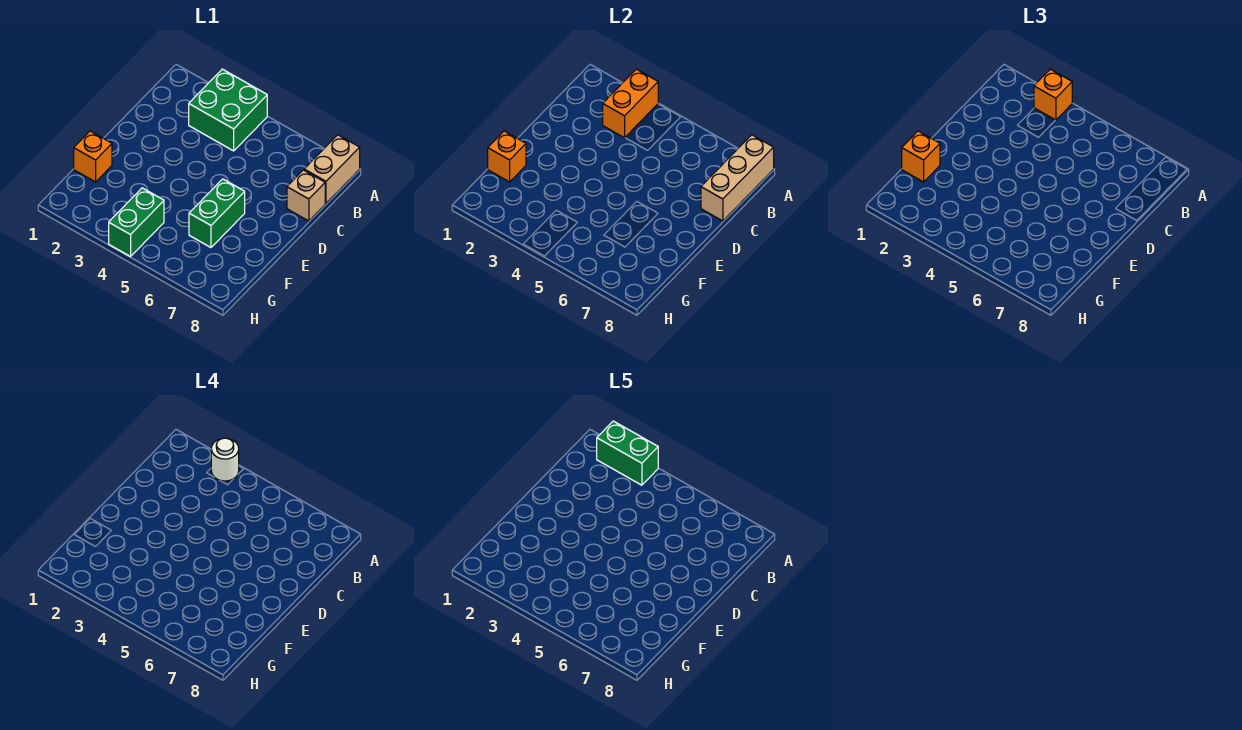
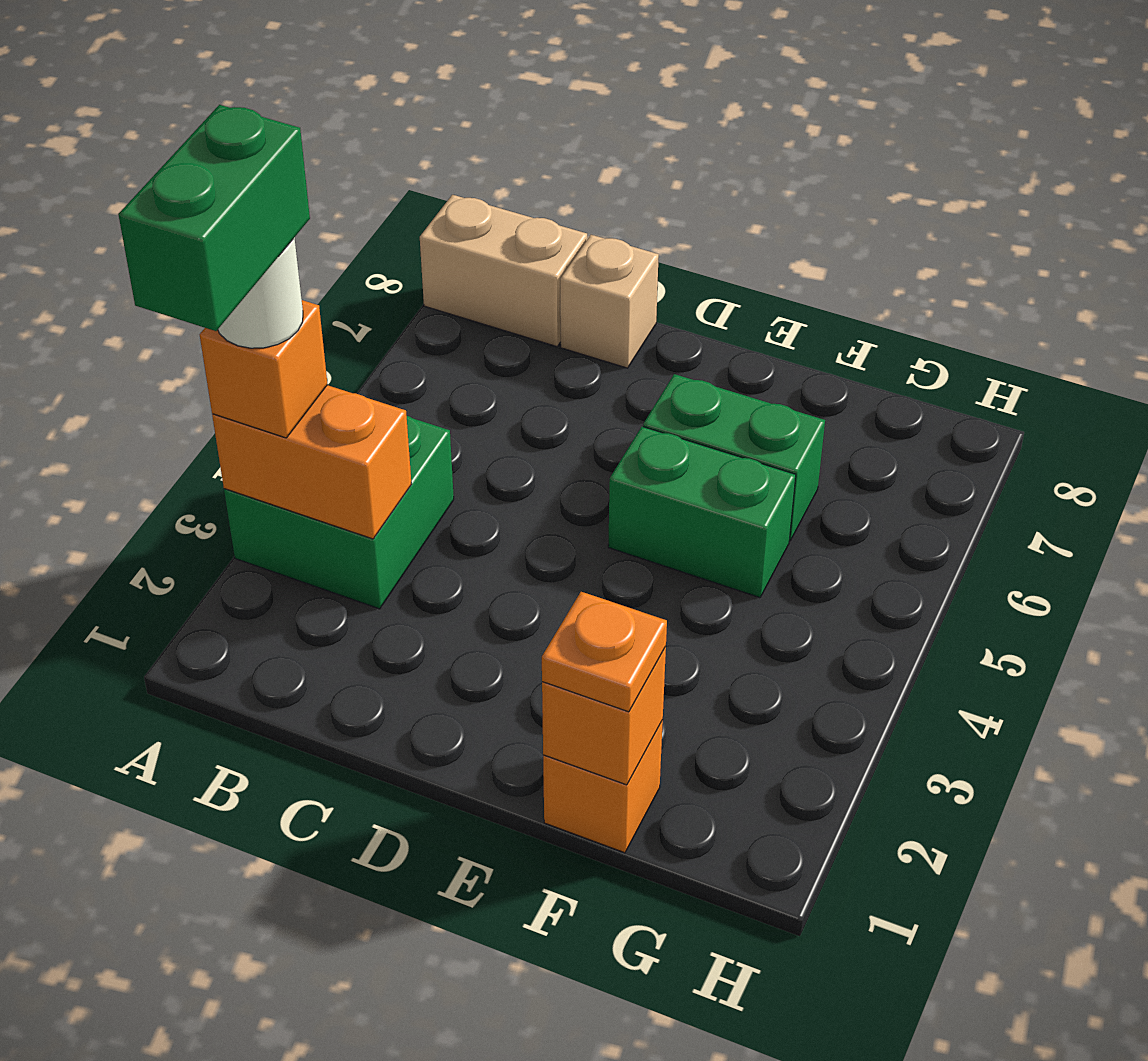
tan 1x3 brick [701,135,774,221] -> none
orange 1x1 brick [902,131,940,182] -> orange 1x1 plate [542,592,667,712]
green 1x2 brick [109,188,164,257] -> green 1x2 brick moved to [608,427,796,598]

